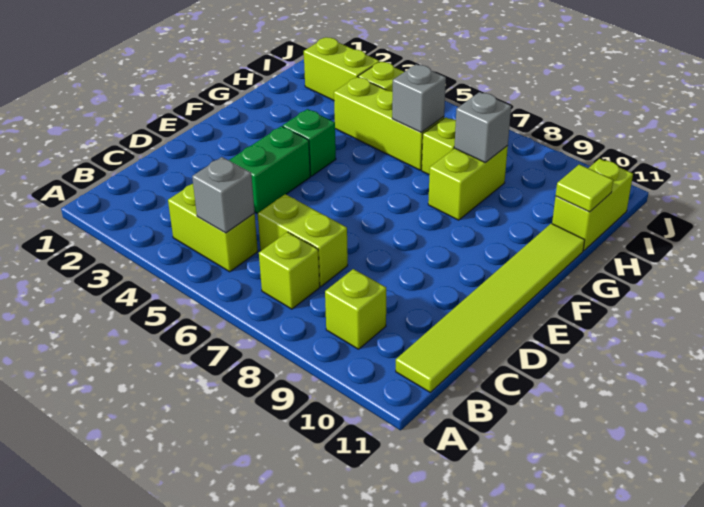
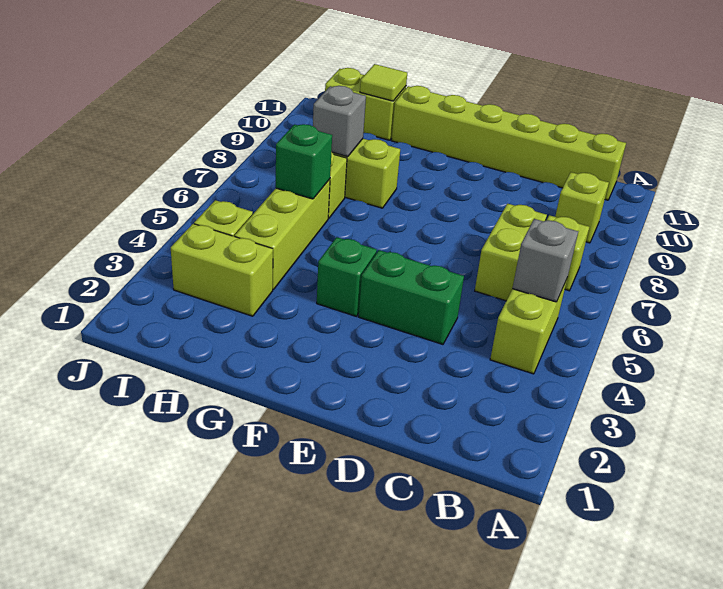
lime 1x6 tile [396,223,585,392] -> lime 1x6 brick [391,86,626,200]
grey 1x1 brick [392,64,446,133] -> green 1x1 brick [276,124,332,199]
lime 1x2 brick [304,37,379,100] -> lime 1x2 brick turned to [171,224,273,316]

